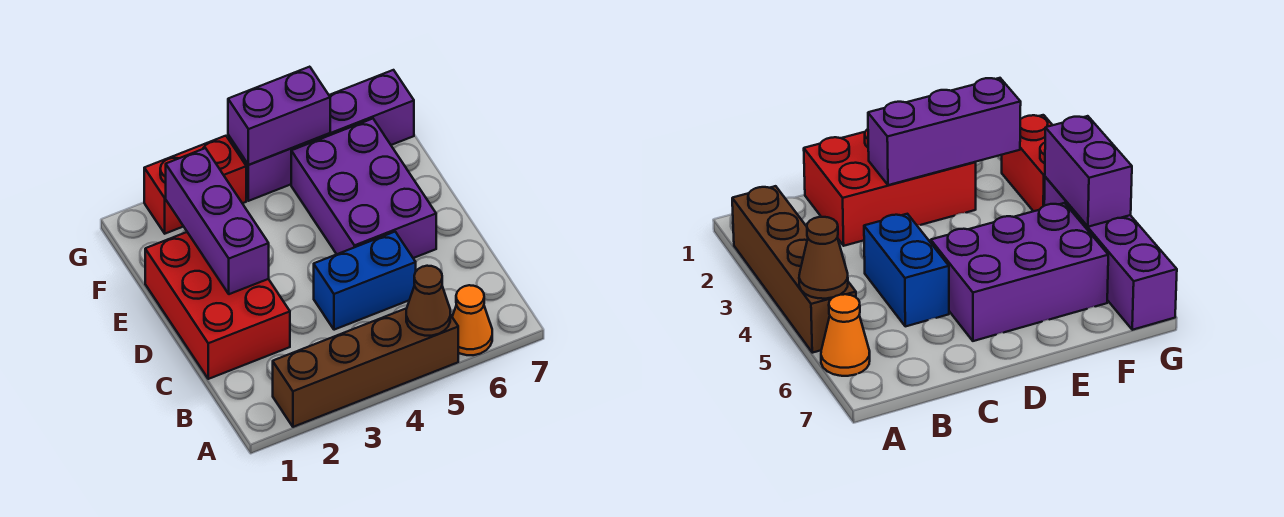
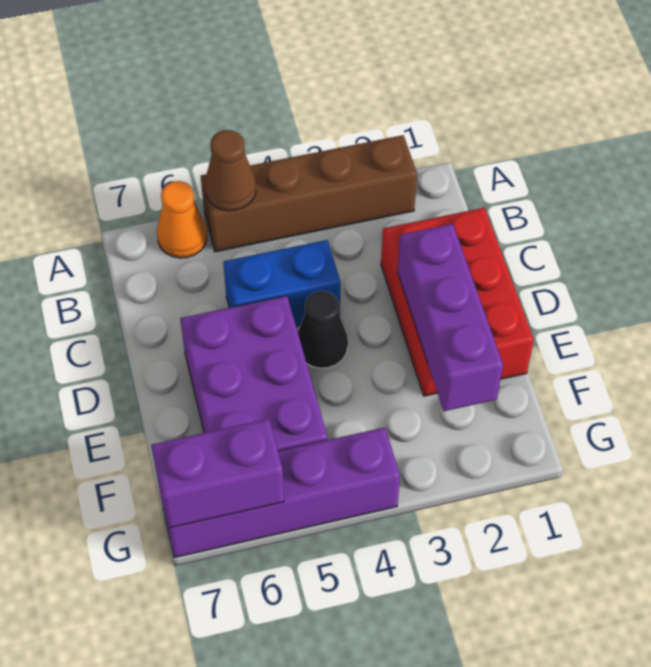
none -> black 1x1 cone [298,291,348,368]
red 1x2 brick [144,136,246,234] -> none
purple 1x2 brick [228,67,330,165] -> purple 1x2 brick moved to [151,419,284,528]

